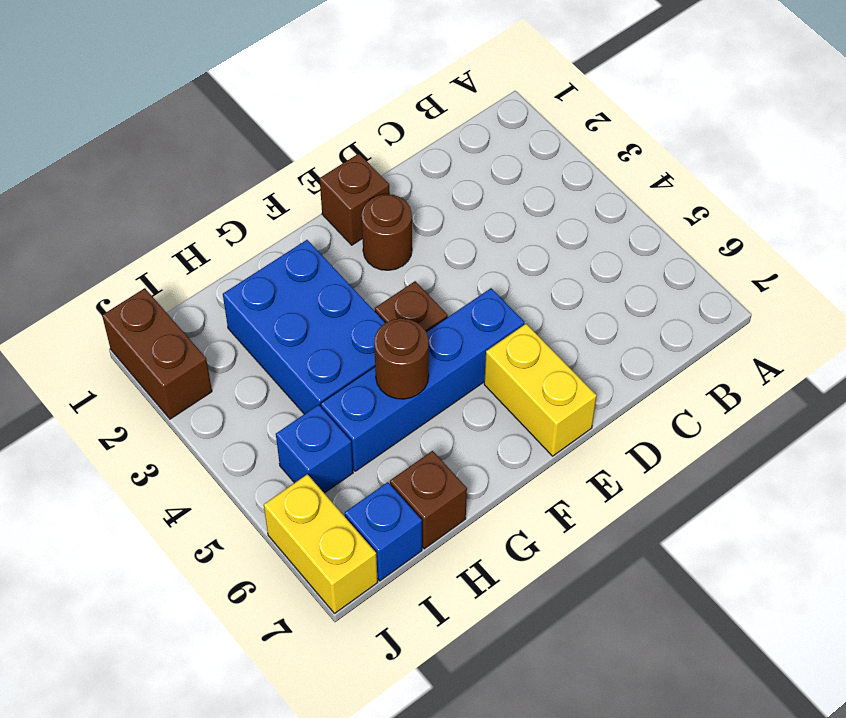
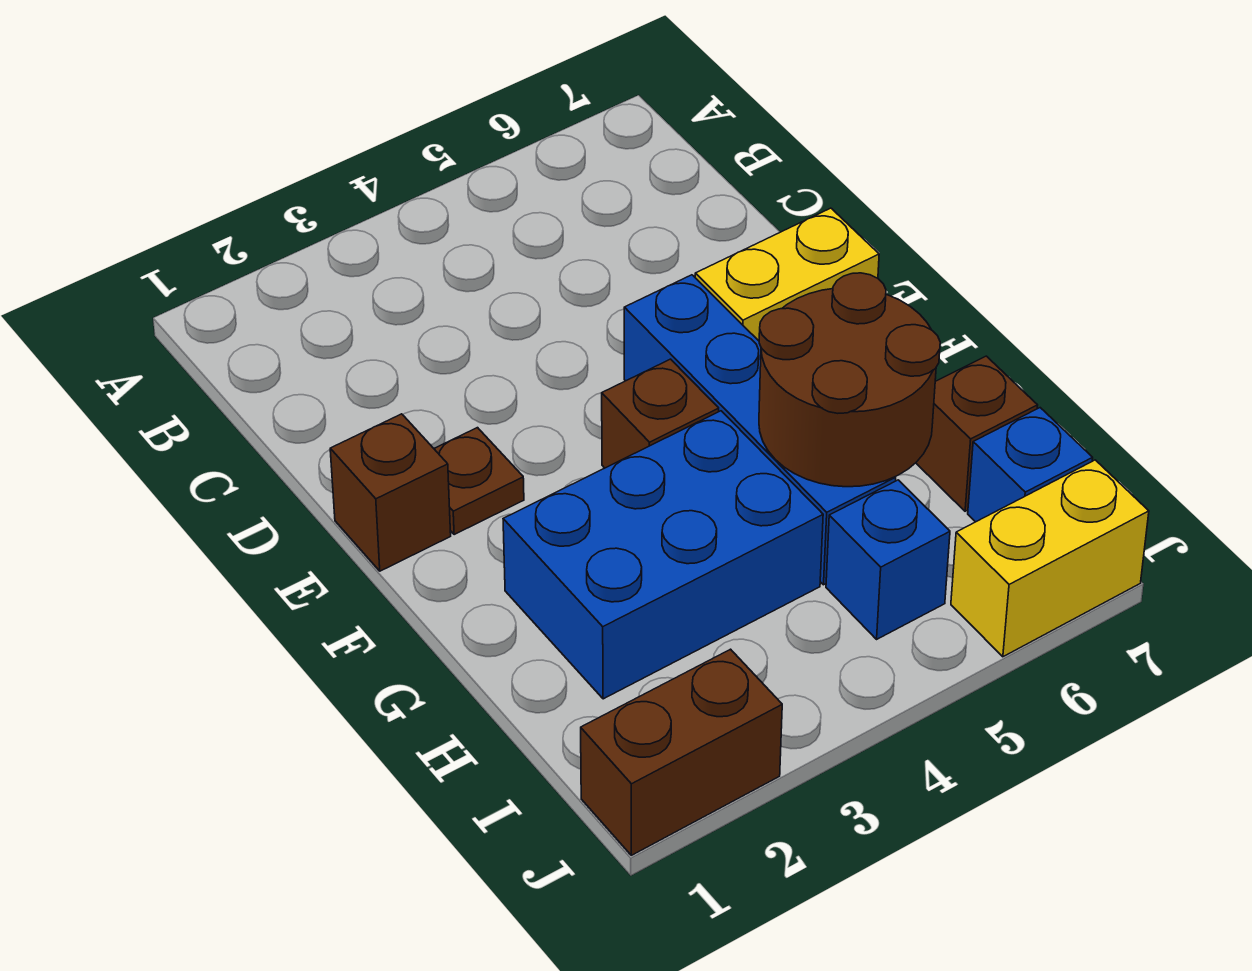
brown 1x1 round brick [362,194,412,270] -> brown 1x1 plate [434,428,524,534]
brown 1x1 round brick [374,318,429,399] -> brown 2x2 round brick [759,273,940,487]

